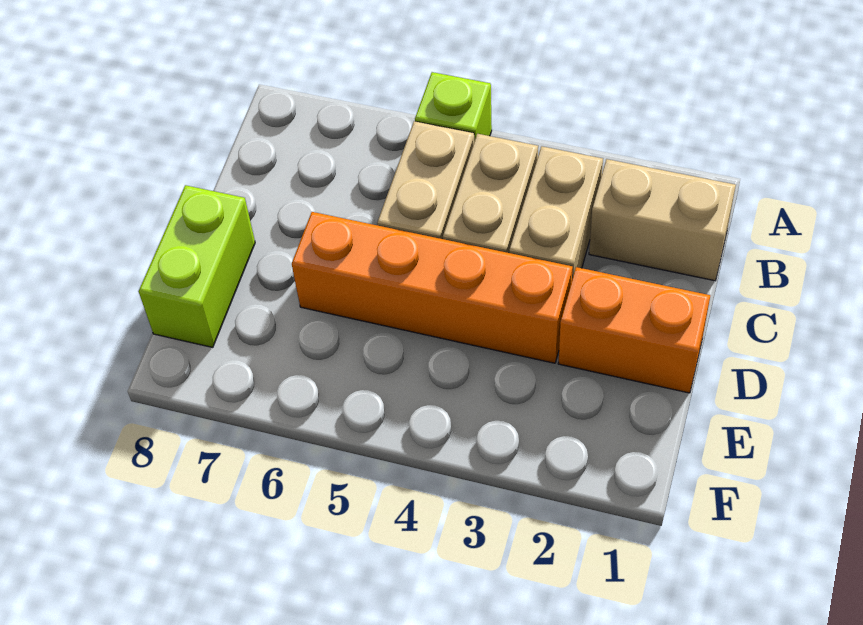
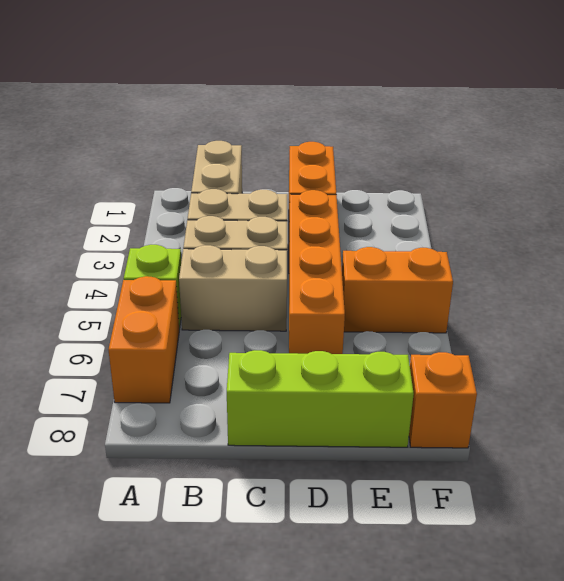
none -> orange 1x2 brick [109,276,179,403]
lime 1x2 brick [139,185,255,348] -> lime 1x3 brick [227,350,414,447]
none -> orange 1x2 brick [342,247,453,333]
none -> orange 1x1 brick [409,352,477,448]

